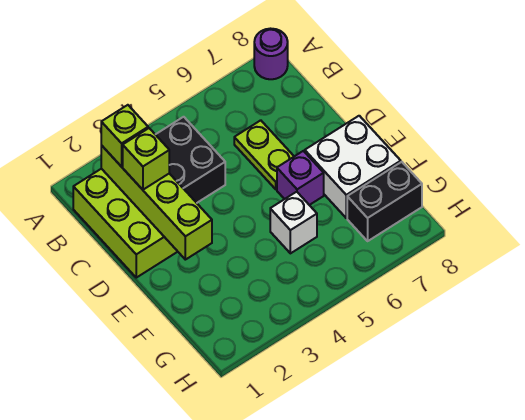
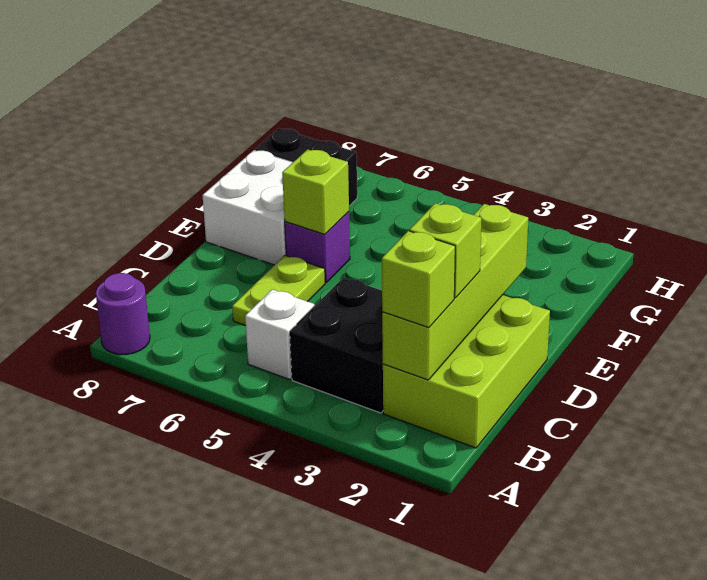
none -> lime 1x1 brick [282,149,349,234]
white 1x1 brick [270,192,317,253] -> white 1x1 brick moved to [245,289,314,380]

